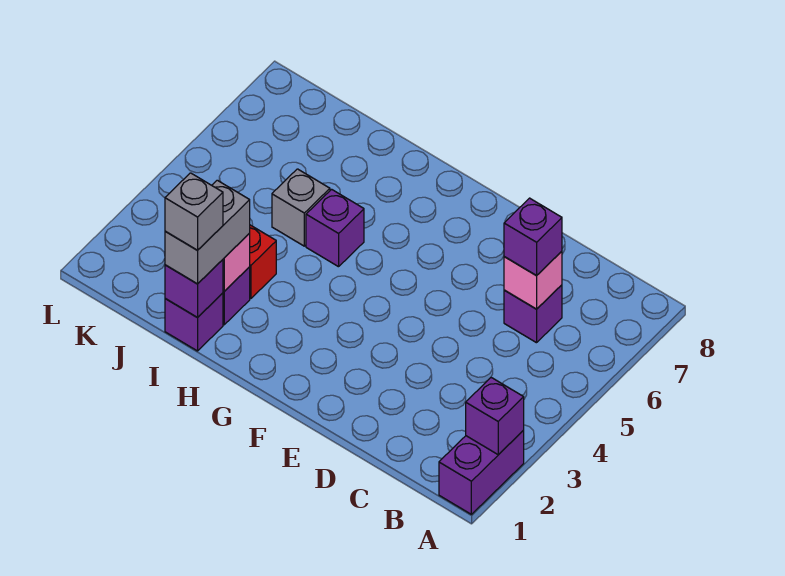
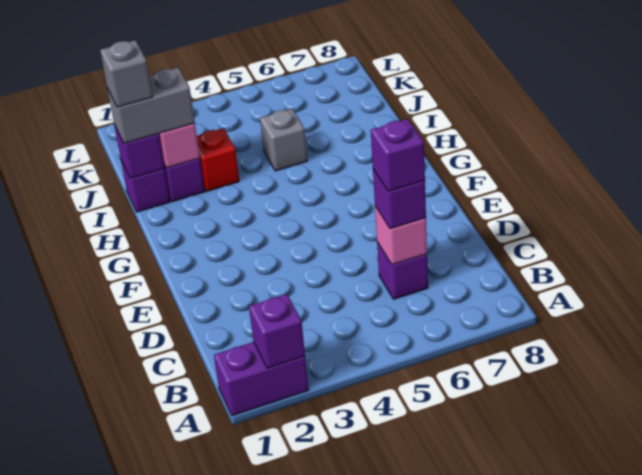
purple 1x1 brick [306,189,364,267] -> purple 1x1 brick moved to [371,119,425,191]

